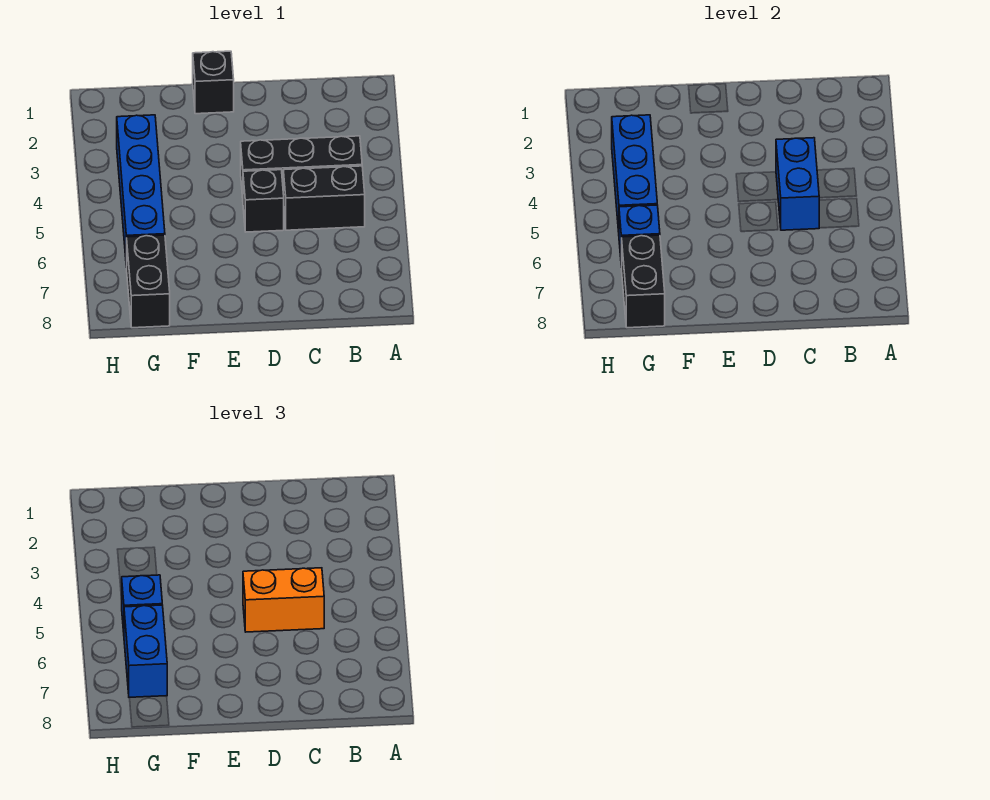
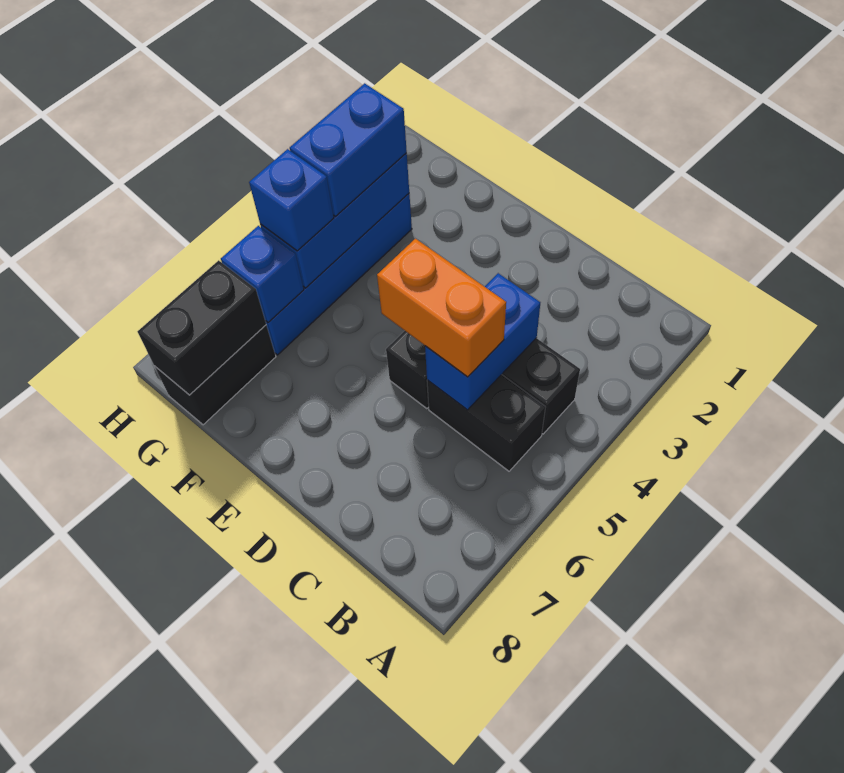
black 1x1 brick [193,51,234,114] -> none
blue 1x2 brick [124,605,167,698] -> blue 1x2 brick moved to [290,83,407,216]

